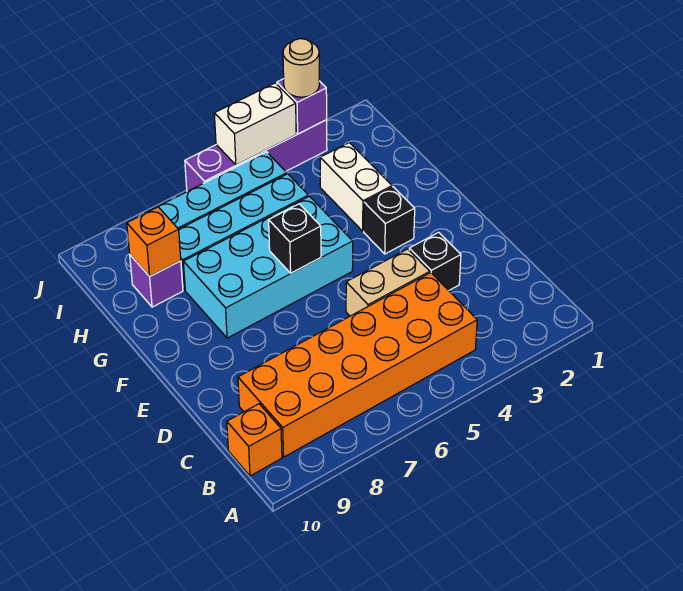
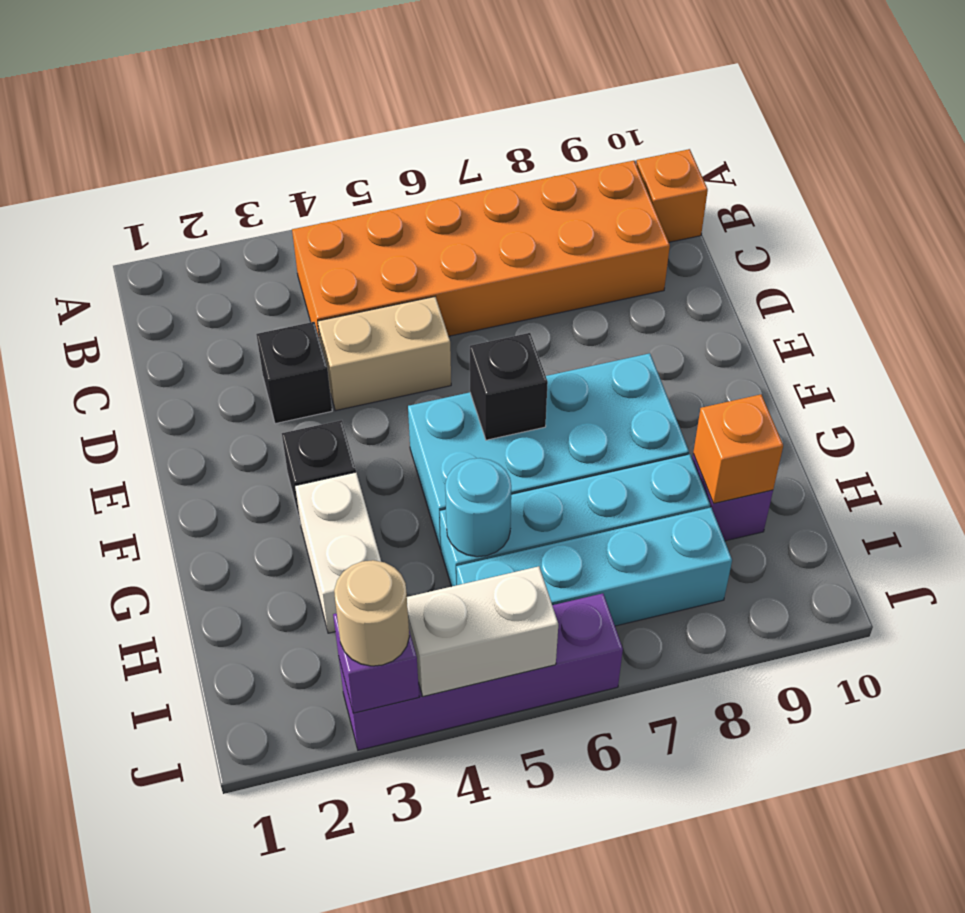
none -> cyan 1x1 round brick [445,458,511,557]

